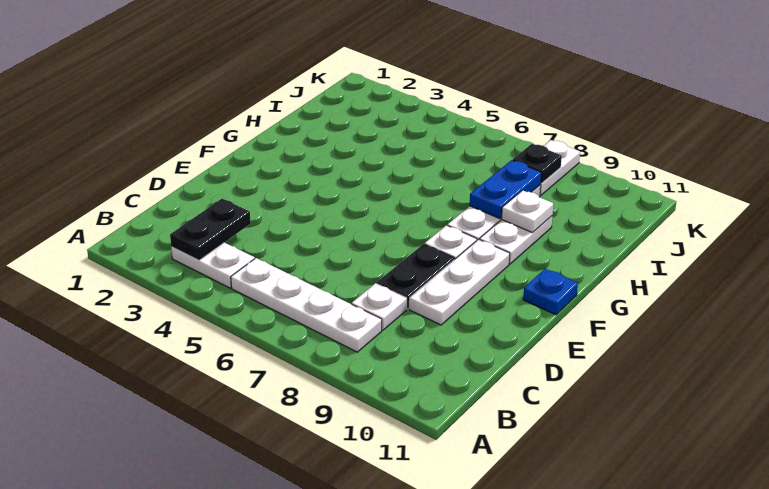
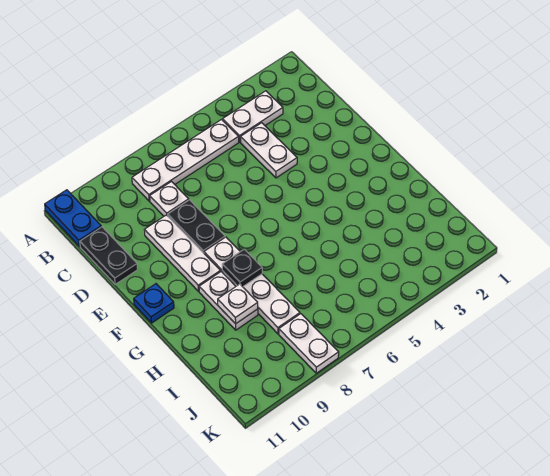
black 1x2 plate [170,199,251,260] -> black 1x2 plate moved to [80,227,138,284]
none -> white 1x2 plate [241,123,297,178]
blue 1x2 plate [470,160,542,219] -> blue 1x2 plate moved to [45,190,101,246]
black 1x1 plate [513,144,562,183] -> black 1x1 plate moved to [222,249,262,287]

